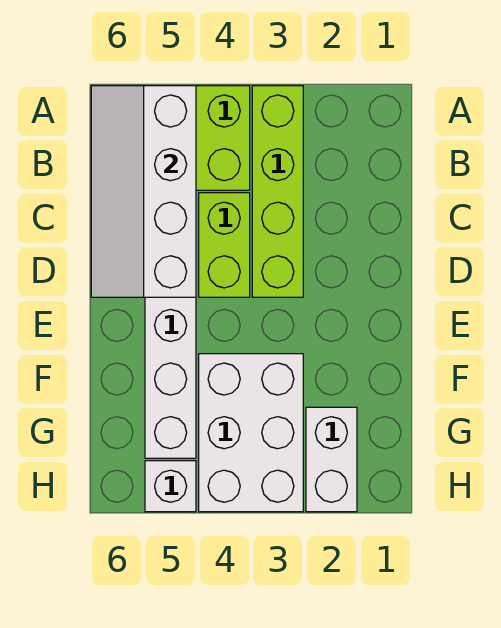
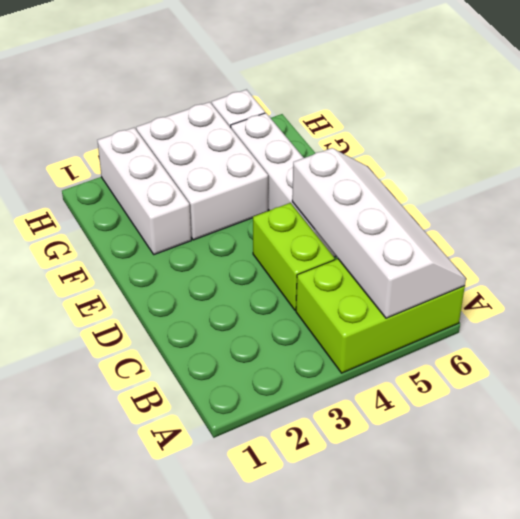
lime 1x4 brick [252,86,303,297] -> none
white 1x2 brick [306,407,357,512] -> white 1x3 brick [97,128,191,255]

